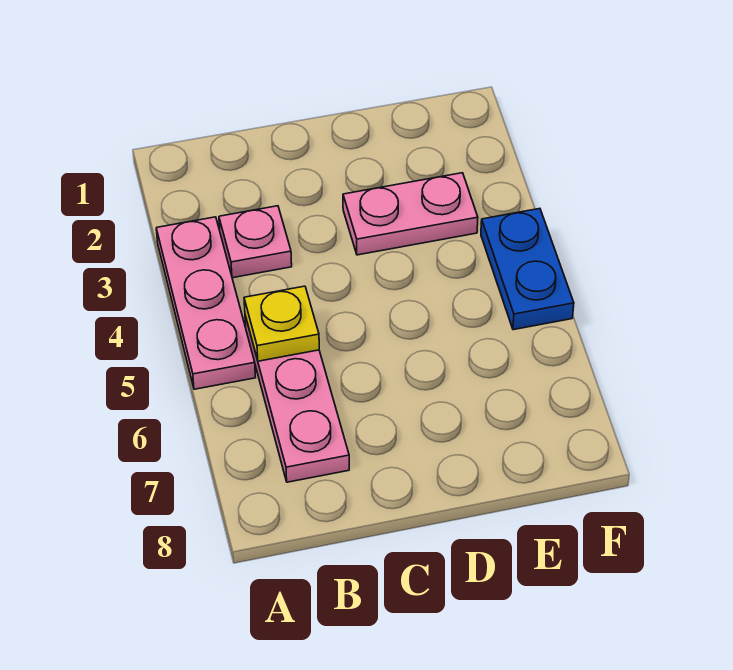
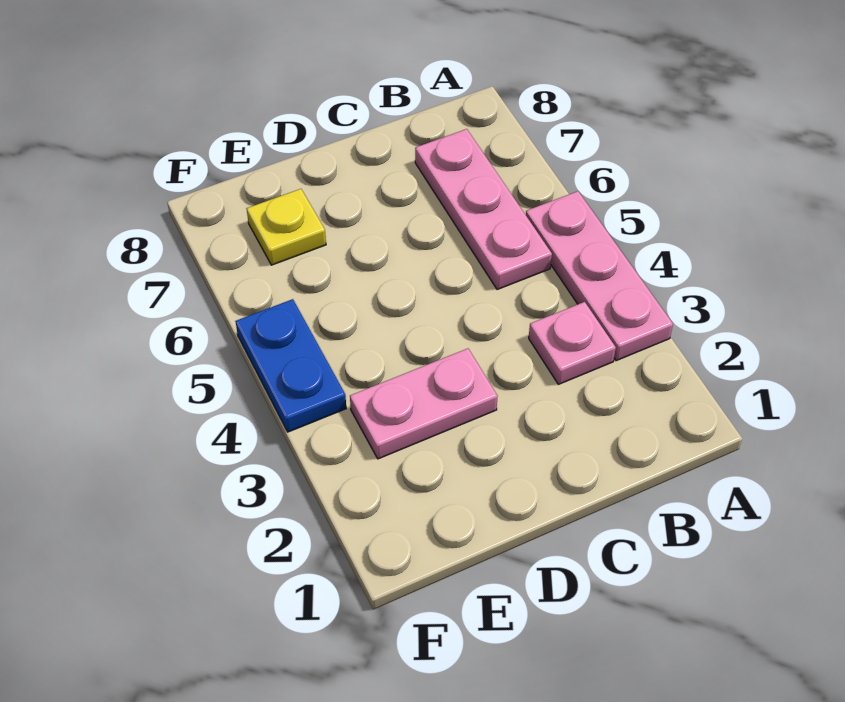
yellow 1x1 plate [244,286,319,361] -> yellow 1x1 plate moved to [247,189,326,265]

